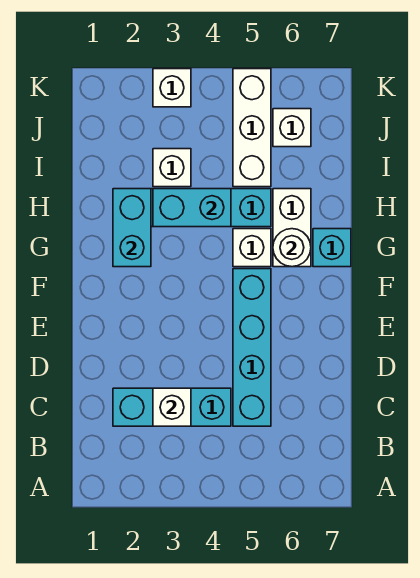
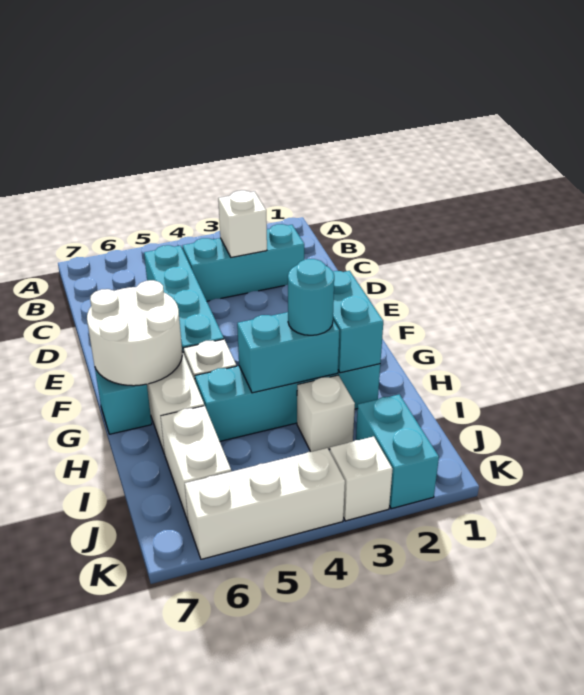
white 1x1 round brick [273,229,311,267] -> white 2x2 round brick [87,280,182,386]
none -> cyan 1x1 round brick [288,259,334,335]
white 1x3 brick [233,69,271,187] -> white 1x3 brick turned to [185,448,345,559]
none -> cyan 1x2 brick [356,394,439,509]
white 1x1 brick [273,109,311,147] -> white 1x2 brick [161,406,231,521]

